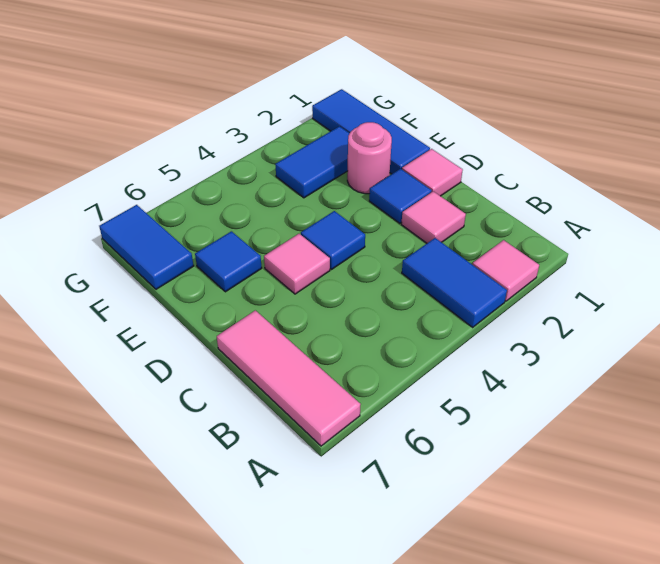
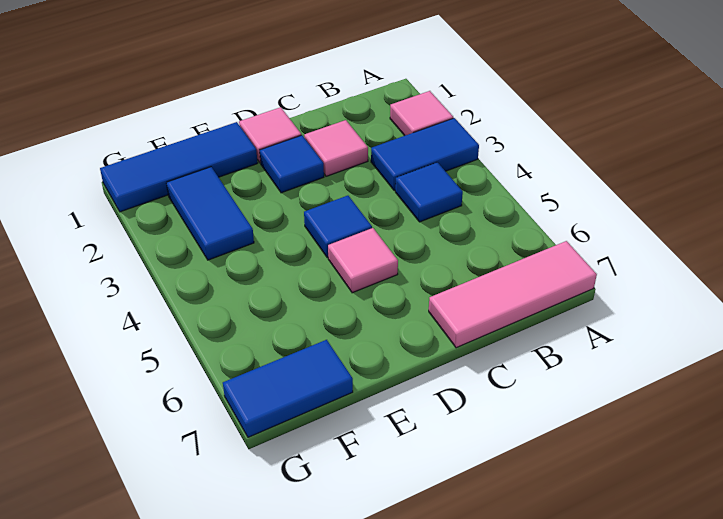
pink 1x1 round brick [347,122,392,194] -> none
blue 1x1 tile [195,231,262,292] -> blue 1x1 tile moved to [395,162,463,222]

